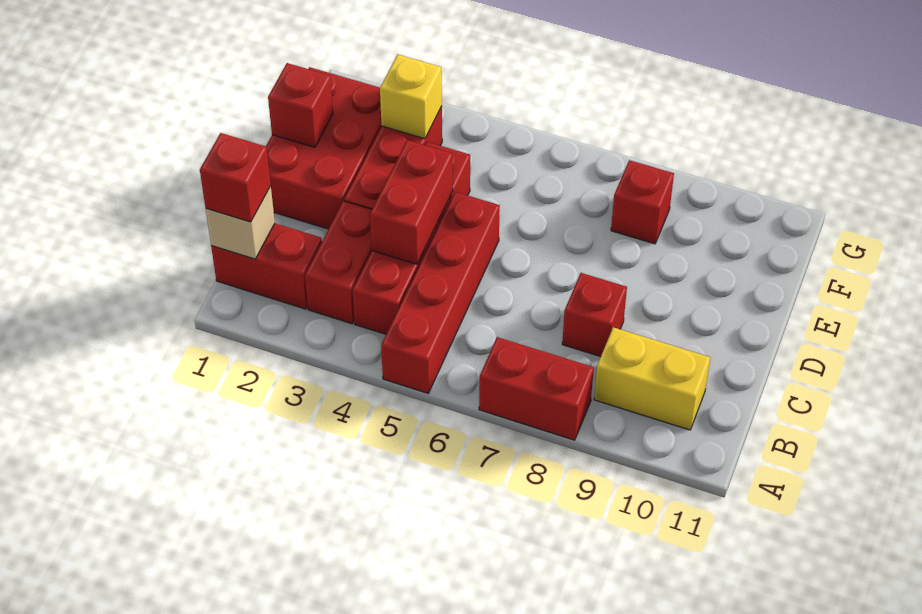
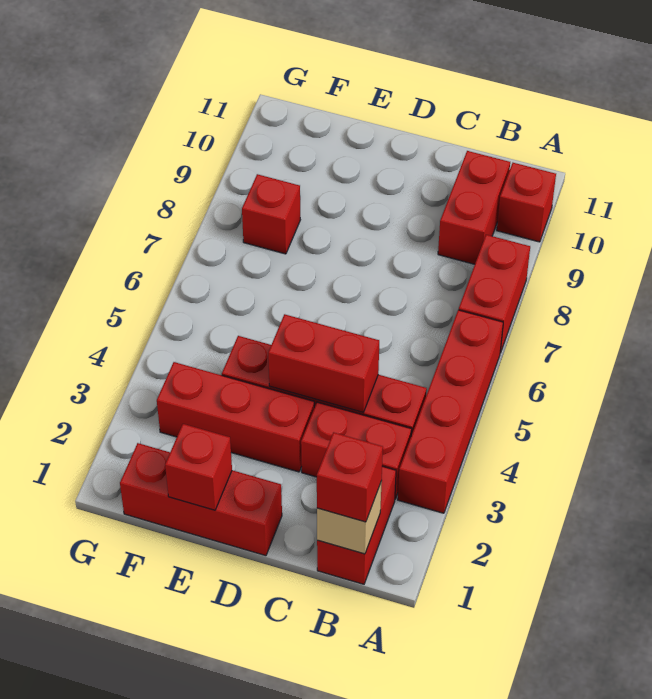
red 1x4 brick [381,192,500,393] -> red 1x4 brick turned to [398,310,503,513]
yellow 1x2 brick [594,327,711,430] -> red 1x2 brick [438,151,510,264]
red 1x1 brick [562,273,627,357] -> red 1x1 brick moved to [497,163,556,242]
red 2x3 brick [266,67,382,229] -> red 1x3 brick [120,443,282,556]
yellow 1x1 brick [380,54,442,139] -> none

